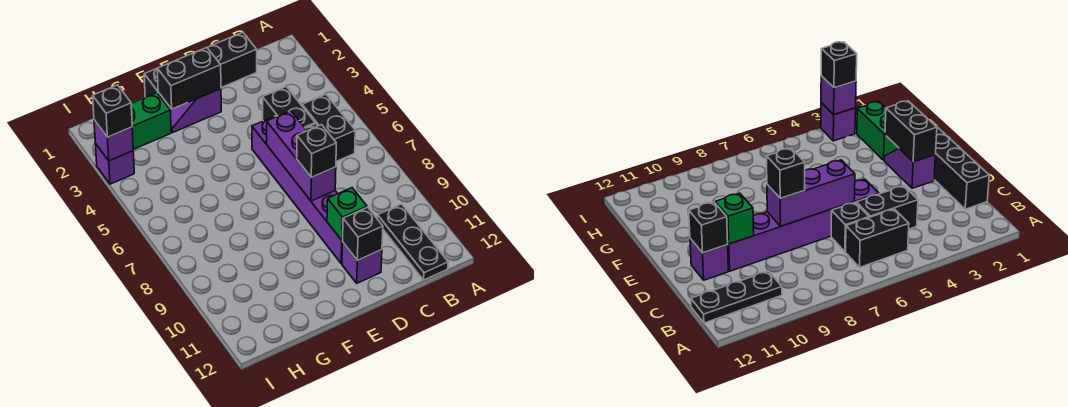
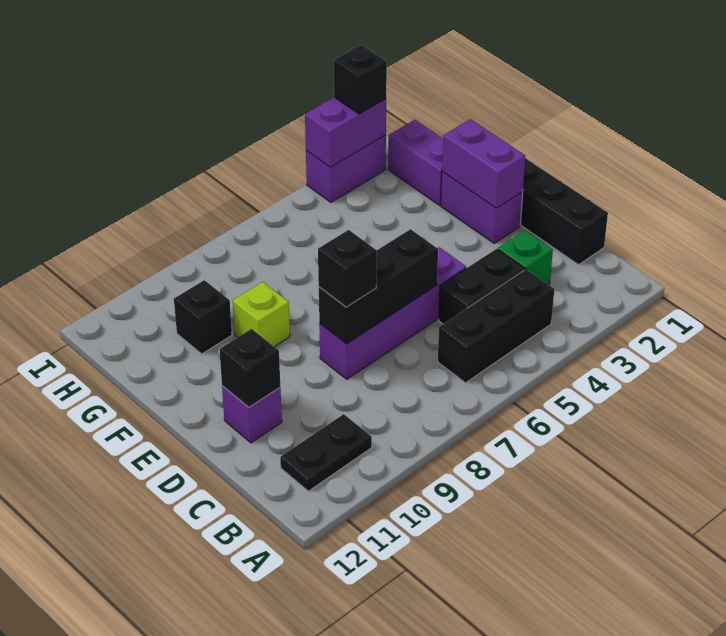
black 1x2 brick [302,94,355,162] -> black 1x3 brick [438,269,554,383]
black 1x3 plate [377,204,448,280] -> black 1x2 plate [280,414,372,491]
black 1x1 brick [831,202,869,252] -> black 1x1 brick moved to [174,280,232,354]
purple 1x6 brick [252,116,343,263] -> purple 1x4 brick [319,247,466,379]
purple 1x3 brick [267,111,336,201] -> black 1x3 brick [319,229,438,344]
green 1x1 brick [327,188,367,240] -> green 1x1 brick moved to [498,230,553,285]
purple 1x2 slope [165,89,221,133] -> purple 1x2 brick [441,172,523,243]
black 1x2 brick [157,48,221,109] -> purple 1x2 brick [442,119,525,208]
none -> lime 1x1 brick [233,282,290,347]
green 1x2 brick [131,93,171,149] -> purple 1x2 brick [388,120,443,205]
purple 1x1 brick [95,143,134,184] -> purple 1x2 brick [306,135,386,202]
purple 1x1 brick [94,120,133,161] -> purple 1x2 brick [305,97,386,167]

